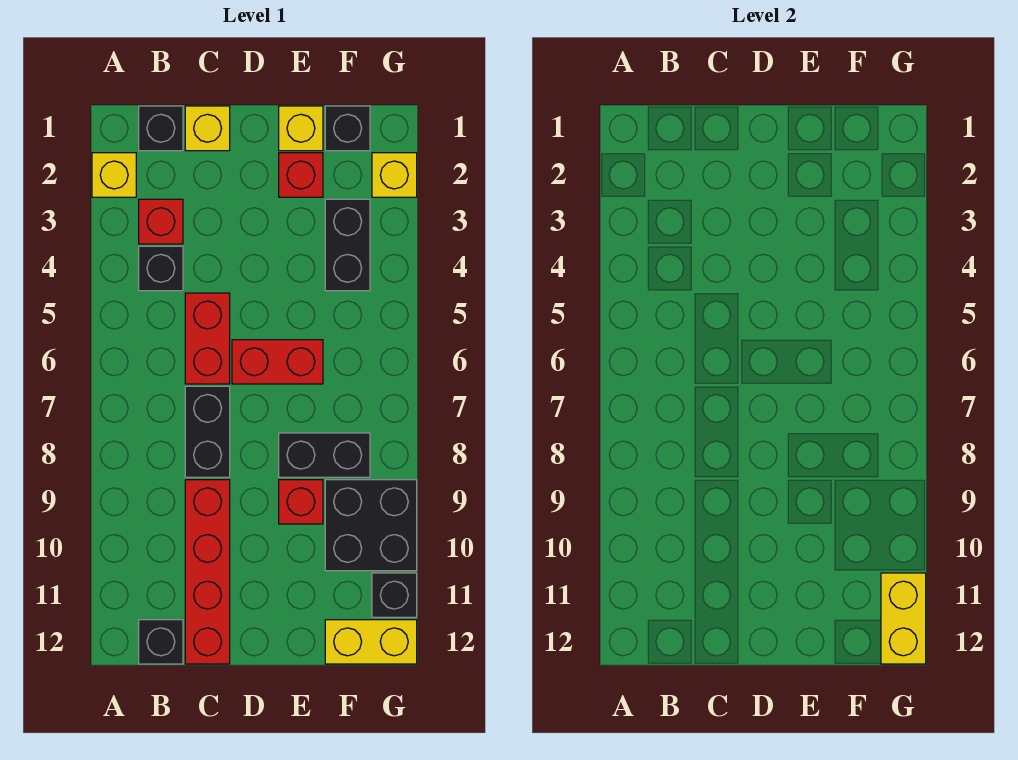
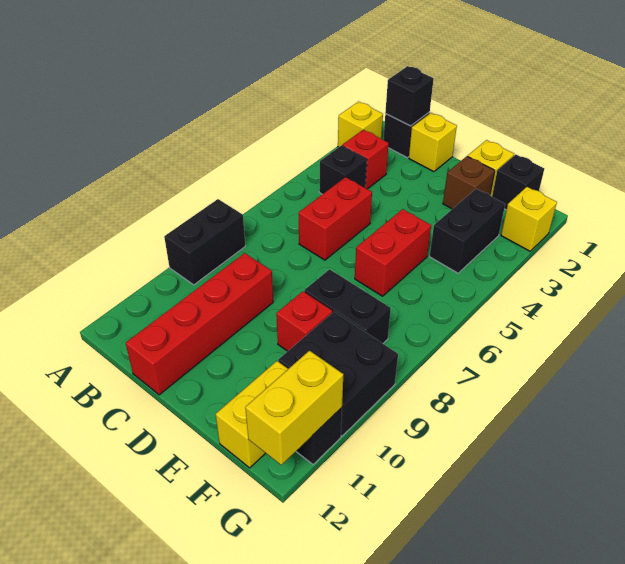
black 1x1 brick [139,620,183,664] -> black 1x1 brick moved to [385,66,434,126]
black 1x2 brick [185,386,230,477] -> black 1x2 brick moved to [164,199,245,285]
red 1x2 brick [232,340,323,384] -> red 1x2 brick turned to [355,209,431,296]
red 1x1 brick [279,153,323,197] -> brown 1x1 brick [443,156,495,209]
yellow 1x2 brick [325,620,417,664] -> yellow 1x2 brick turned to [216,361,288,468]

